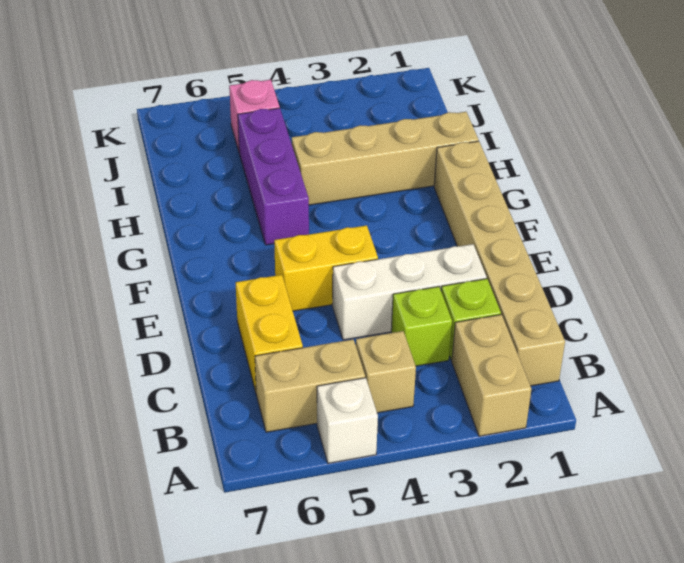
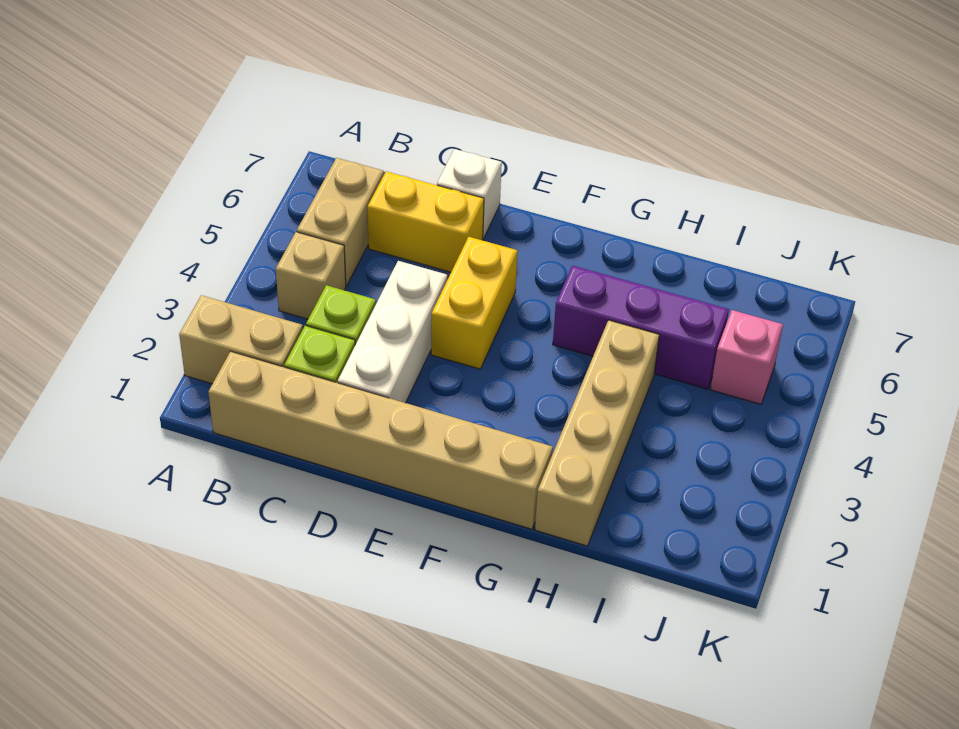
white 1x1 brick [317,378,378,463] -> white 1x1 brick moved to [437,149,502,239]

